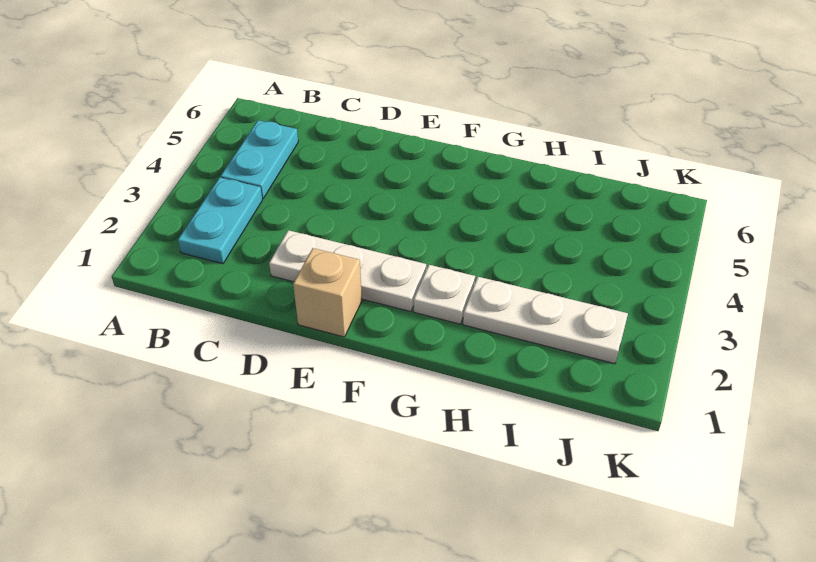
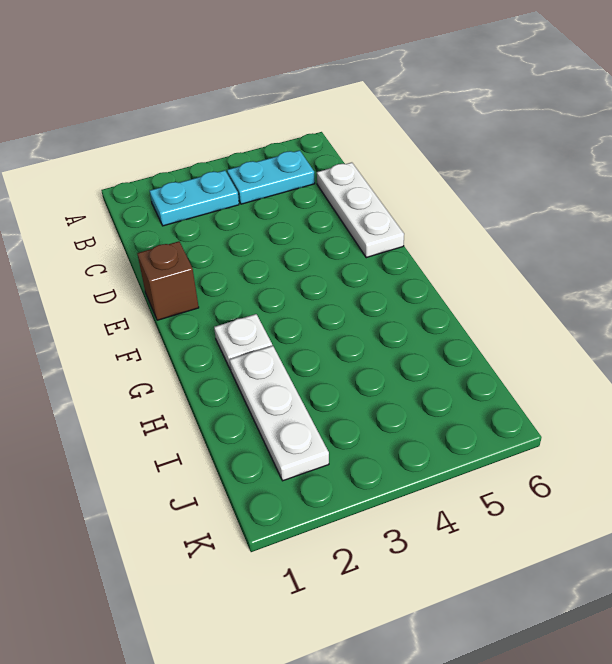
white 1x3 plate [269,230,426,312] -> white 1x3 plate moved to [317,163,404,258]
tan 1x1 brick [293,248,362,337] -> brown 1x1 brick [137,241,199,320]

